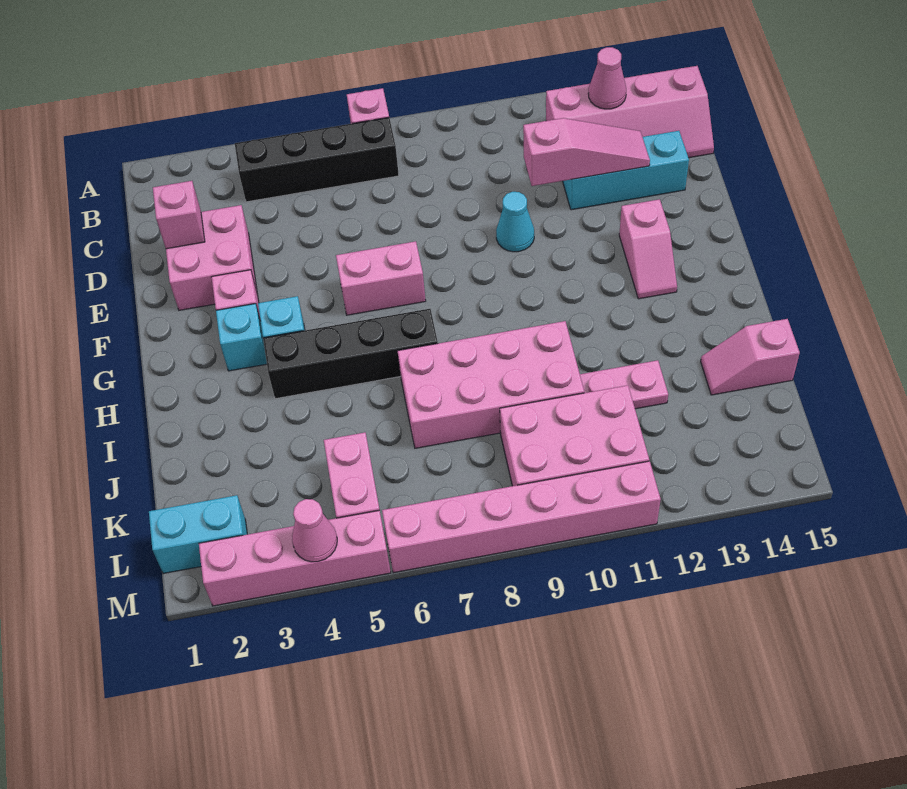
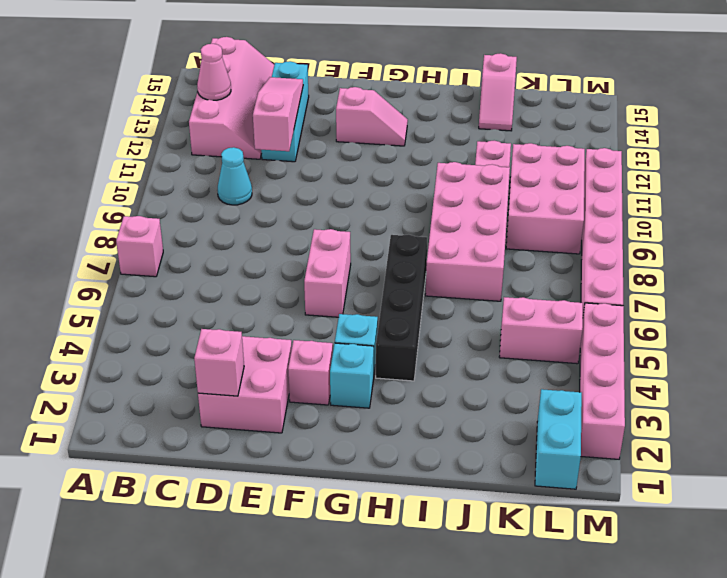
black 1x4 brick [235,117,399,202] -> none
cyan 1x1 cone [496,192,534,252] -> cyan 1x1 cone moved to [218,147,252,205]
pink 1x1 cone [292,499,337,562] -> none

